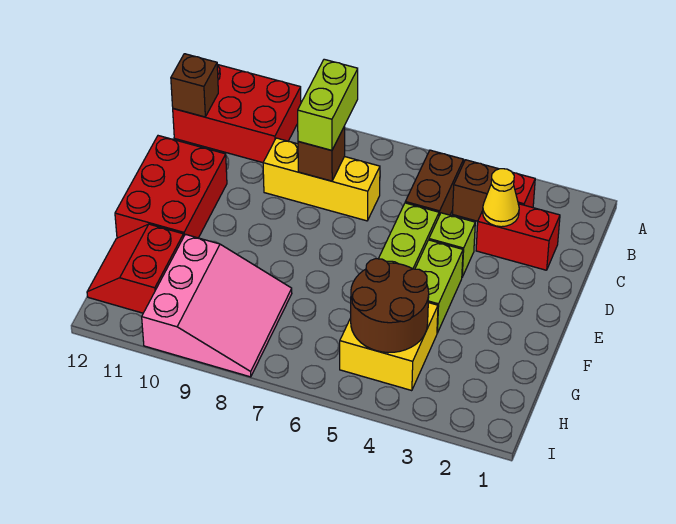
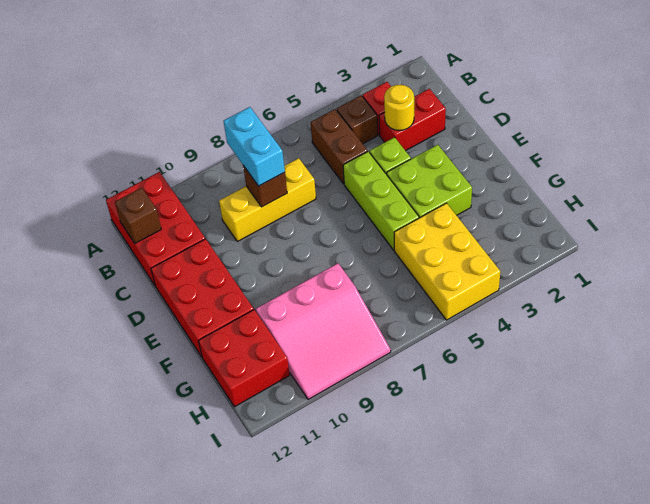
red 2x3 brick [173,64,301,163] -> red 2x3 brick turned to [106,172,205,285]
lime 1x2 brick [298,59,358,150] -> cyan 1x2 brick [224,107,285,186]
yellow 1x1 cone [483,169,519,227] -> yellow 1x1 round brick [384,85,414,131]
lime 1x2 brick [415,240,463,333] -> lime 2x2 brick [387,145,472,218]
yellow 2x2 brick [340,303,438,391] -> yellow 2x3 brick [394,203,500,320]
brown 2x2 round brick [351,259,429,353] -> none
pink 3x3 slope [142,234,292,377] -> pink 3x3 slope turned to [256,263,391,400]
red 2x2 slope [87,224,184,313] -> red 2x2 brick [199,310,290,407]

